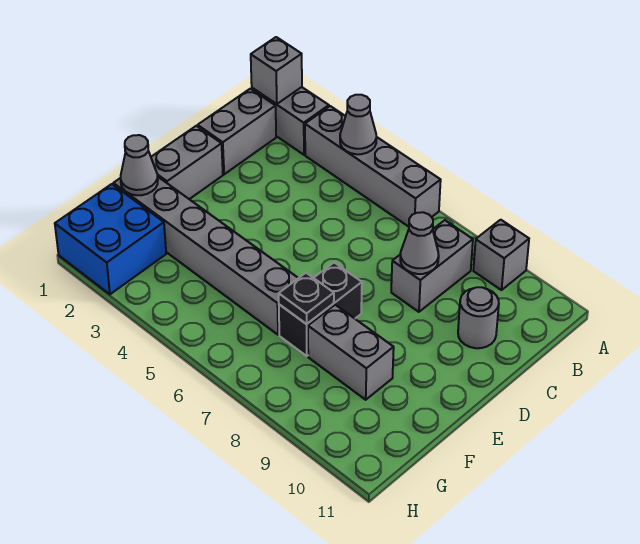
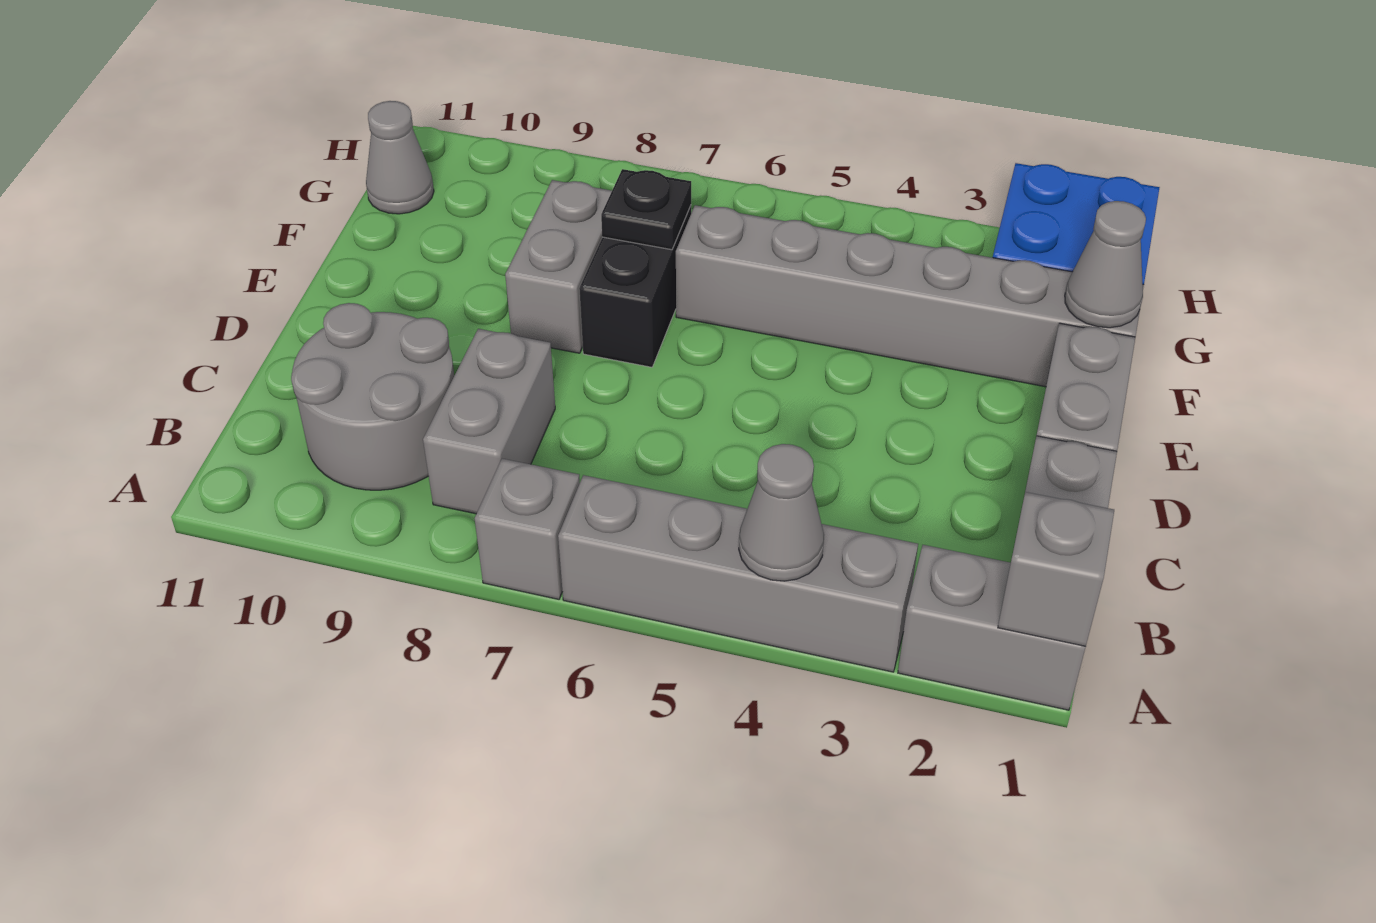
grey 1x1 brick [473,220,529,290] -> grey 1x1 brick moved to [475,459,580,599]
grey 1x1 cone [400,212,439,274] -> grey 1x1 cone moved to [366,101,434,214]
grey 1x1 round brick [458,287,499,348] -> grey 2x2 round brick [291,303,454,490]
grey 1x2 brick [308,305,394,400] -> grey 1x2 brick turned to [505,180,612,353]

